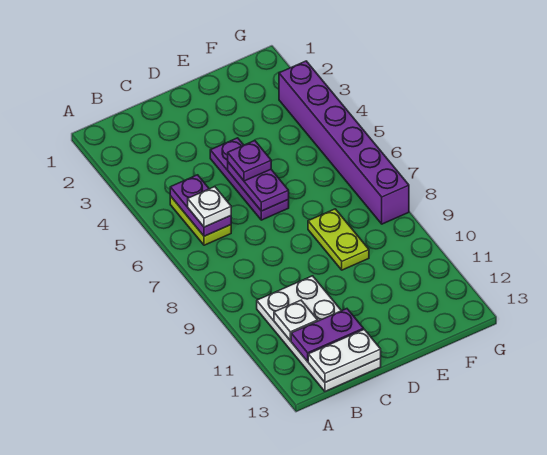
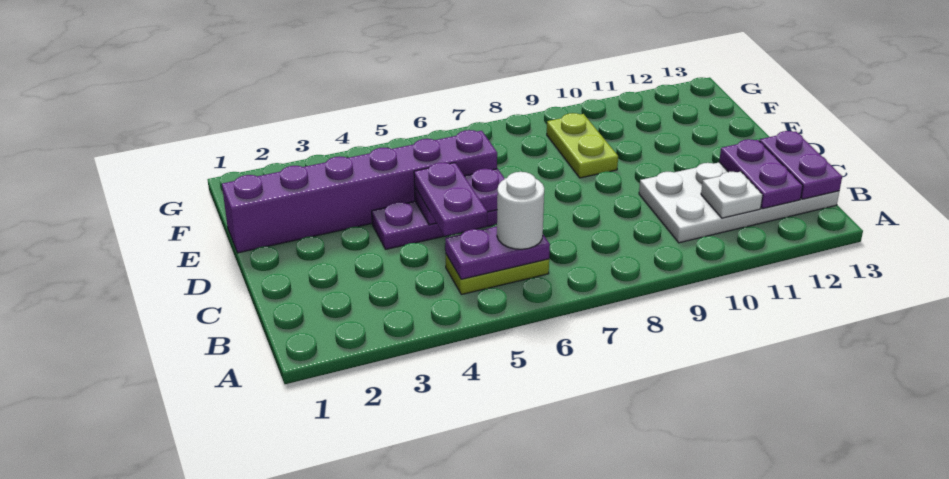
white 1x1 plate [188,187,231,227] -> white 1x1 round brick [497,172,544,249]
white 1x2 plate [308,330,381,382] -> purple 1x2 plate [760,131,842,199]
purple 1x1 plate [228,141,271,181] -> purple 1x2 plate [414,162,487,236]
lime 1x2 plate [308,209,369,270] -> lime 1x2 plate turned to [547,113,618,178]
purple 1x6 brick [279,61,409,224] -> purple 1x6 brick moved to [222,130,497,253]

